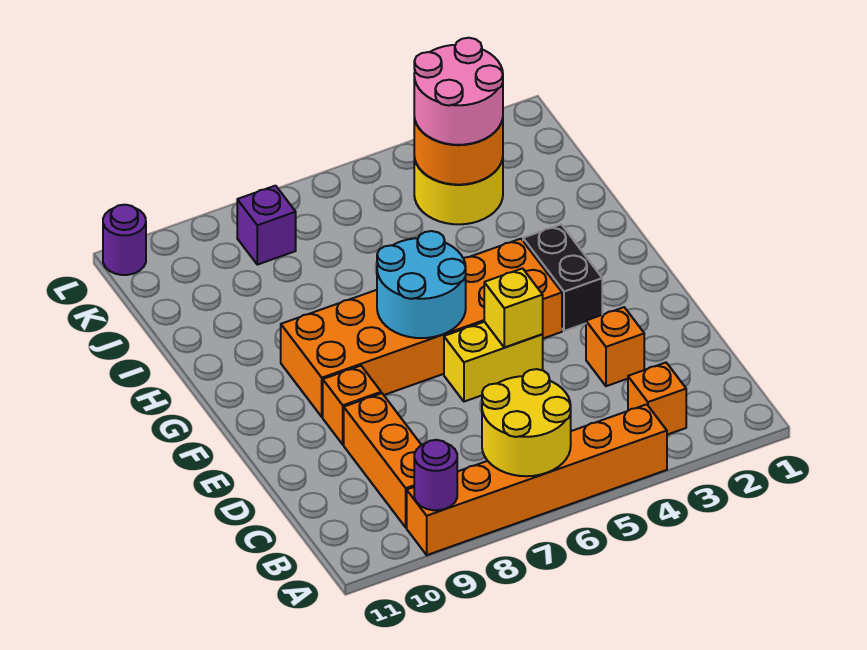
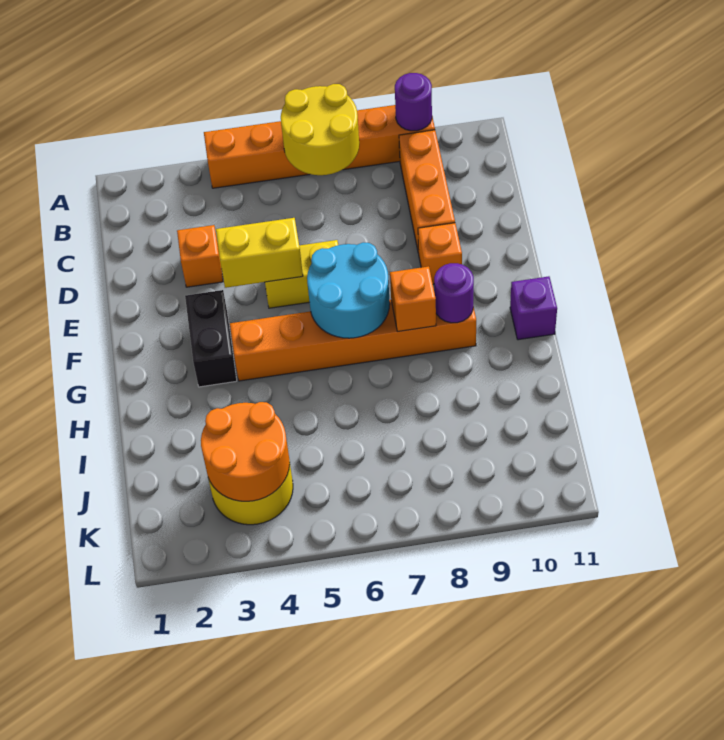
orange 1x1 brick [628,363,686,435] -> orange 1x1 brick moved to [390,266,436,331]
yellow 1x1 brick [484,268,543,347] -> yellow 1x2 brick [216,218,303,288]
orange 2x6 brick [281,239,562,417] -> orange 1x6 brick [230,300,476,381]
pink 2x2 round brick [414,38,503,145] -> none
purple 1x1 brick [237,186,296,265] -> purple 1x1 brick moved to [510,276,557,340]
purple 1x1 round brick [103,205,146,275] -> purple 1x1 round brick moved to [434,263,474,323]

